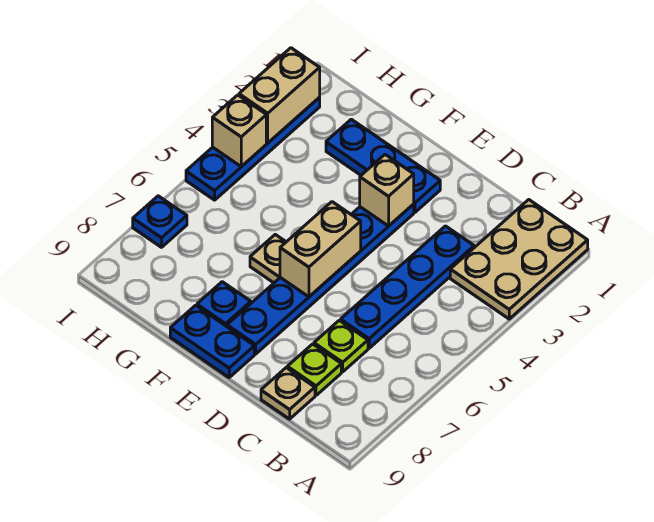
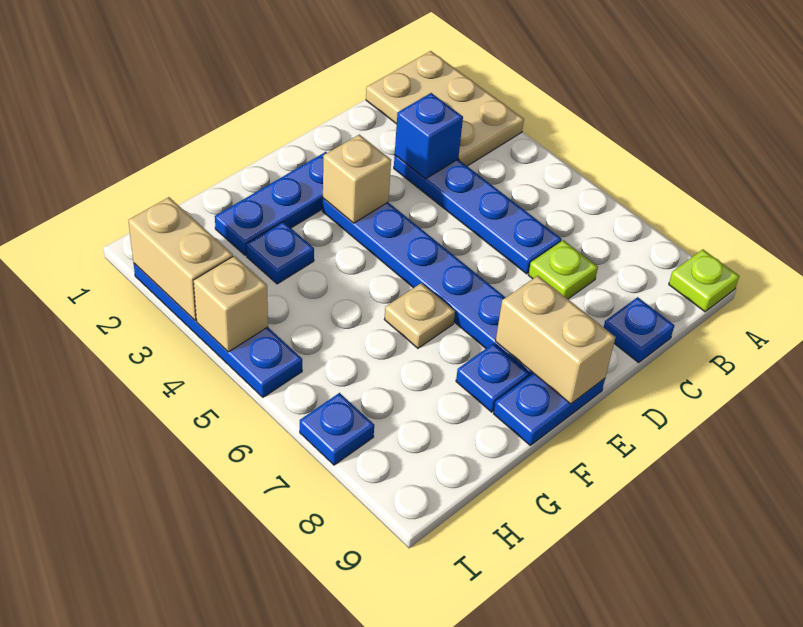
none -> blue 1x1 brick [395,93,463,179]
lime 1x1 plate [287,344,341,395] -> lime 1x1 plate moved to [669,249,739,312]
tan 1x1 plate [261,368,315,419] -> blue 1x1 plate [604,297,674,363]
tan 1x2 brick [280,202,361,297] -> tan 1x2 brick moved to [496,276,616,404]
none -> blue 1x1 plate [246,222,314,284]

